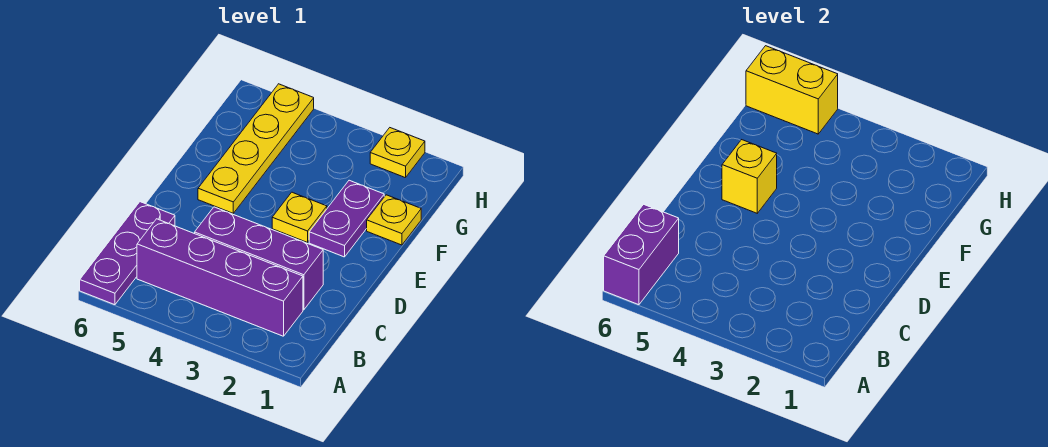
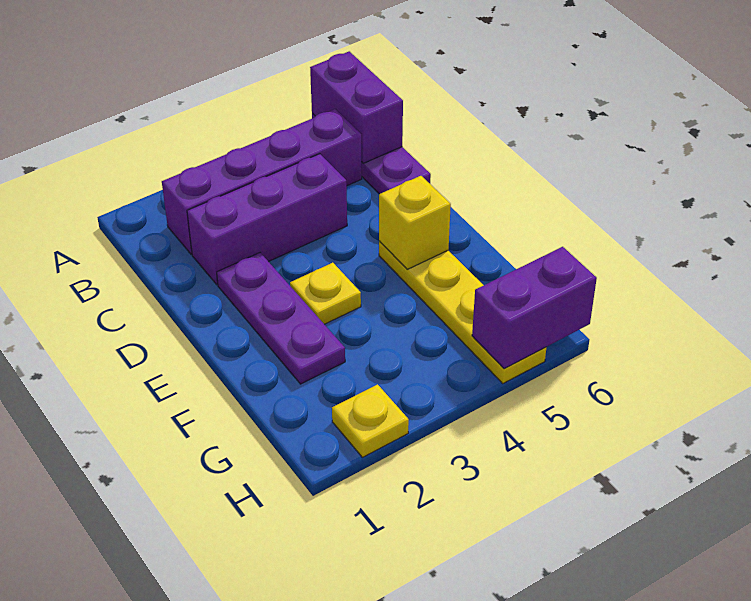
purple 1x2 plate [309,180,384,257] -> purple 1x3 plate [217,253,345,384]
yellow 1x1 plate [367,195,421,245] -> none
yellow 1x2 brick [746,46,838,134] -> purple 1x2 brick [472,247,597,369]

